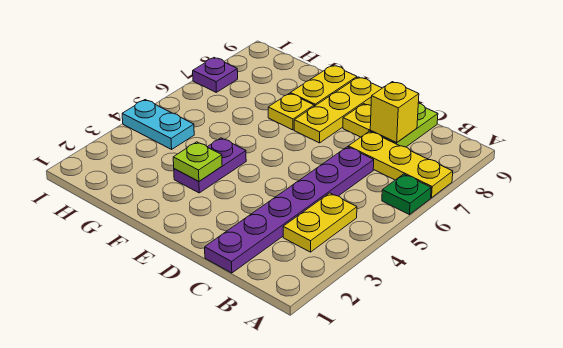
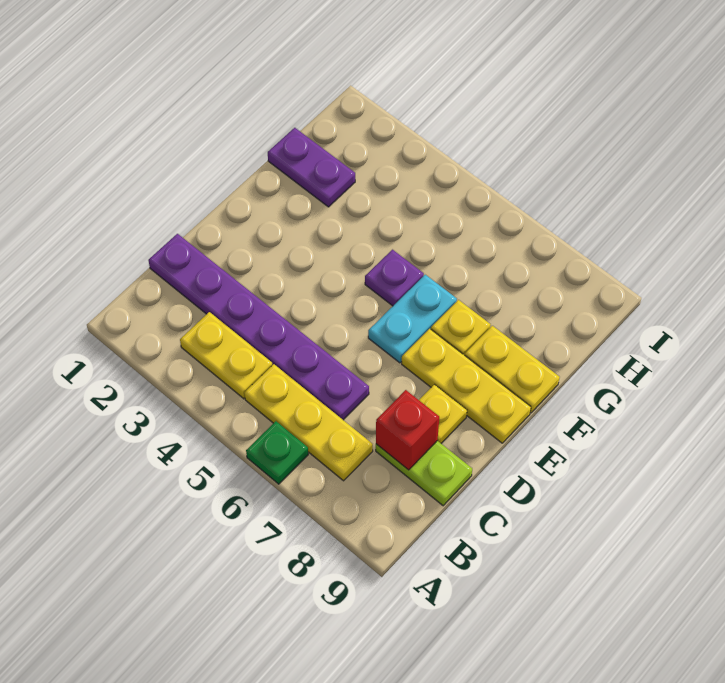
yellow 1x3 plate [348,131,453,198] -> yellow 1x3 plate turned to [245,364,373,481]
yellow 1x1 brick [370,82,419,143] -> red 1x1 brick [376,390,439,470]
purple 1x2 plate [174,138,246,193] -> purple 1x2 plate moved to [268,128,355,207]
lime 1x1 plate [173,142,222,181] -> none
cyan 1x2 plate [122,100,194,149] -> cyan 1x2 plate moved to [368,275,457,363]
purple 1x1 plate [193,58,238,92] -> purple 1x1 plate moved to [365,250,424,306]

